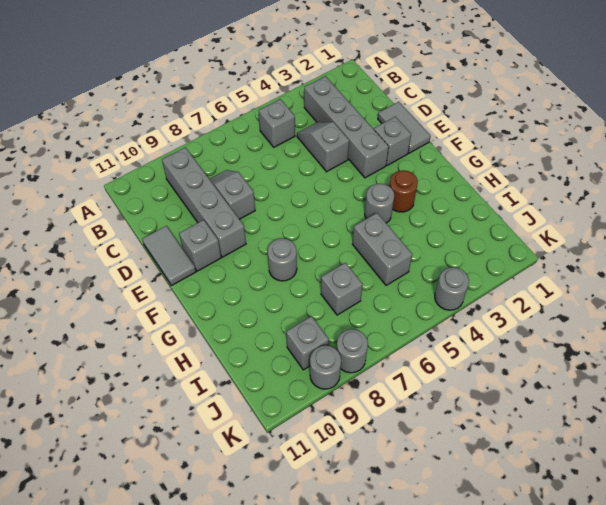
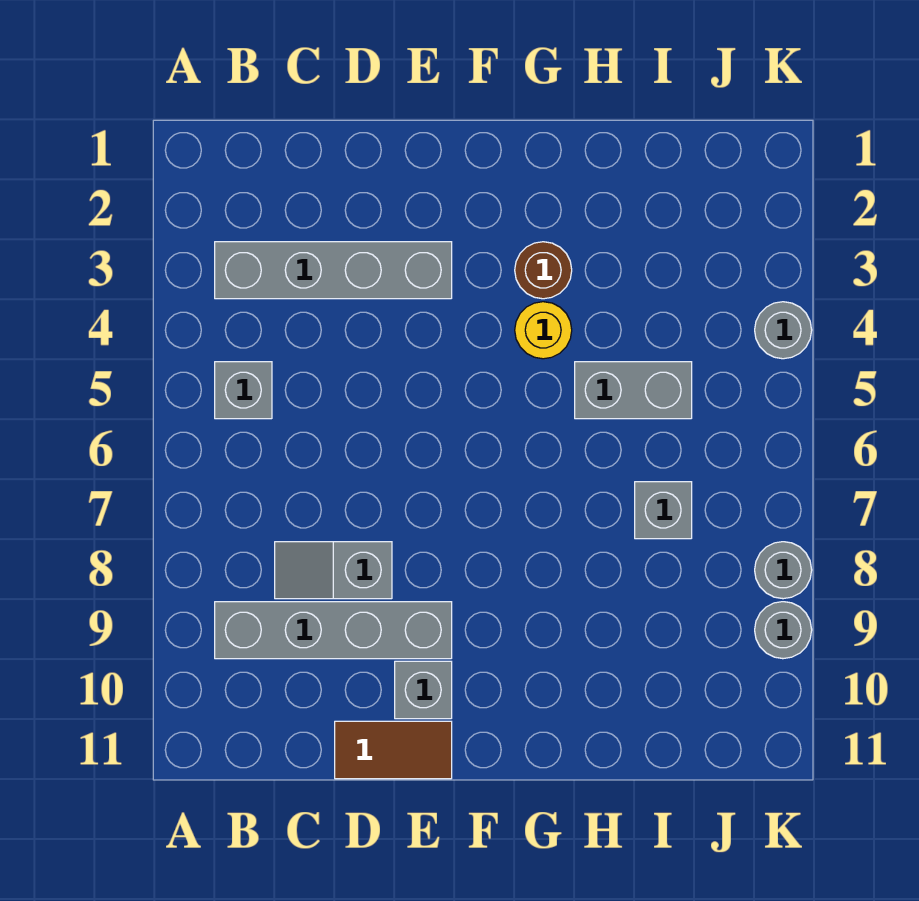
grey 1x2 slope [297,122,349,172] -> none
grey 1x2 tile [378,102,431,153] -> none
grey 1x2 tile [142,226,196,286] -> brown 1x2 tile [335,721,452,779]
grey 1x1 brick [374,117,411,165] -> none
grey 1x1 round brick [365,183,394,223] -> yellow 1x1 round brick [515,302,572,359]
grey 1x1 round brick [268,238,297,281] -> none
grey 1x1 brick [286,316,329,370] -> none

